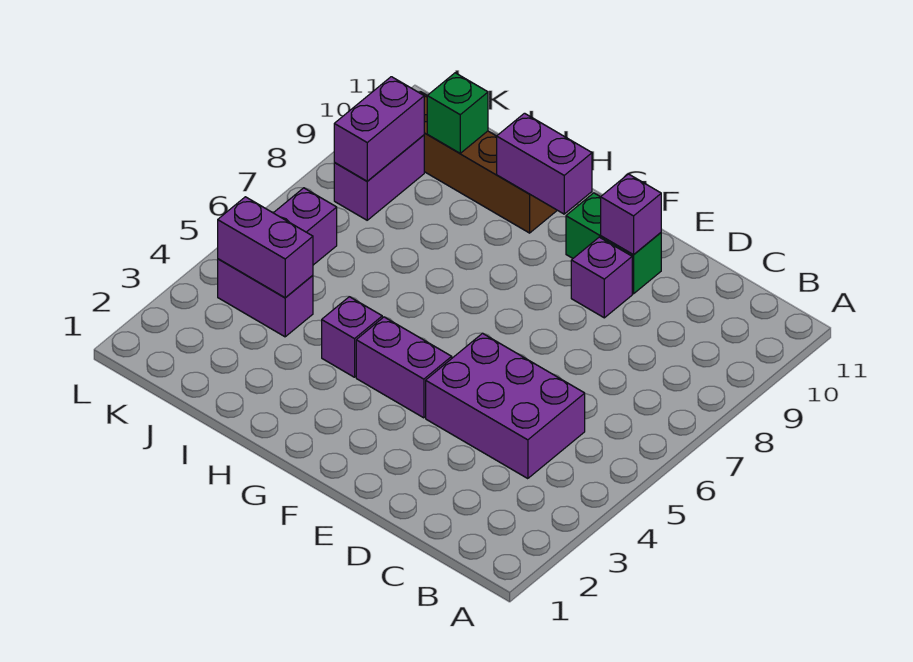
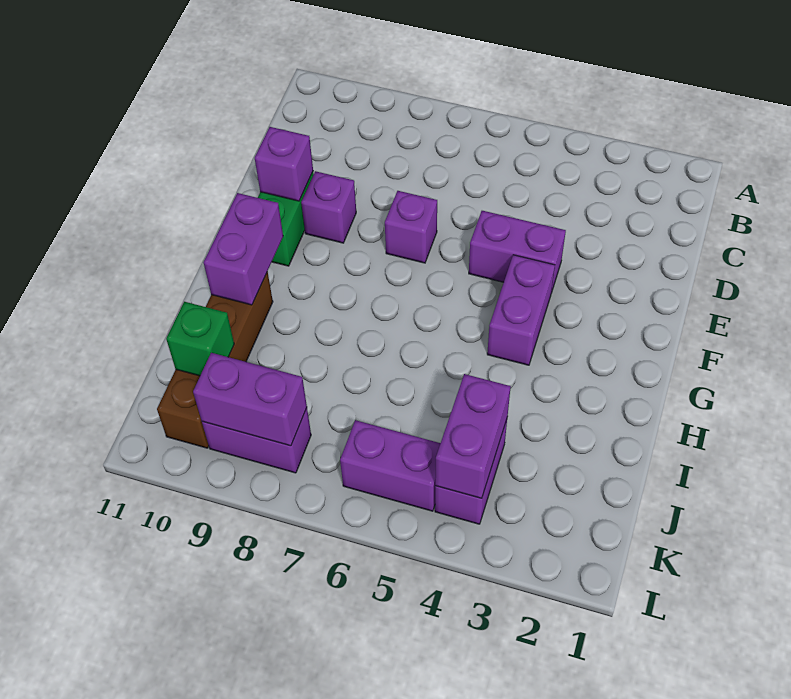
purple 2x3 brick [426,333,585,479] -> purple 1x2 brick [469,211,566,293]
purple 1x1 brick [322,297,382,377] -> purple 1x1 brick moved to [385,191,437,263]

